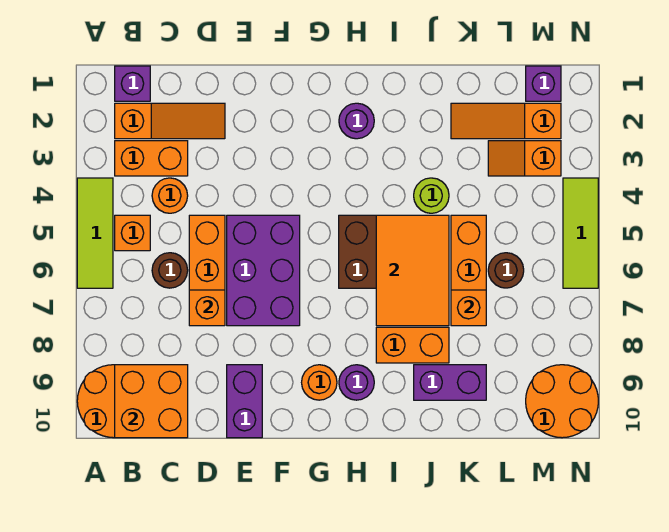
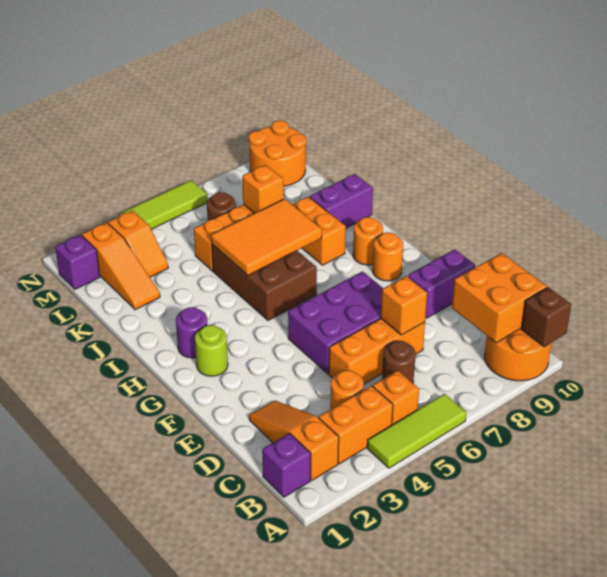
none -> brown 1x1 brick [522,287,571,347]
orange 1x2 brick [115,141,188,176] -> orange 1x2 brick turned to [319,386,393,464]
purple 1x1 round brick [339,365,374,400] -> orange 1x1 round brick [353,217,383,265]
lime 1x1 round brick [414,178,449,213] -> lime 1x1 round brick moved to [195,325,228,376]
purple 1x2 brick [414,365,486,400] -> purple 1x2 brick turned to [310,174,373,228]

